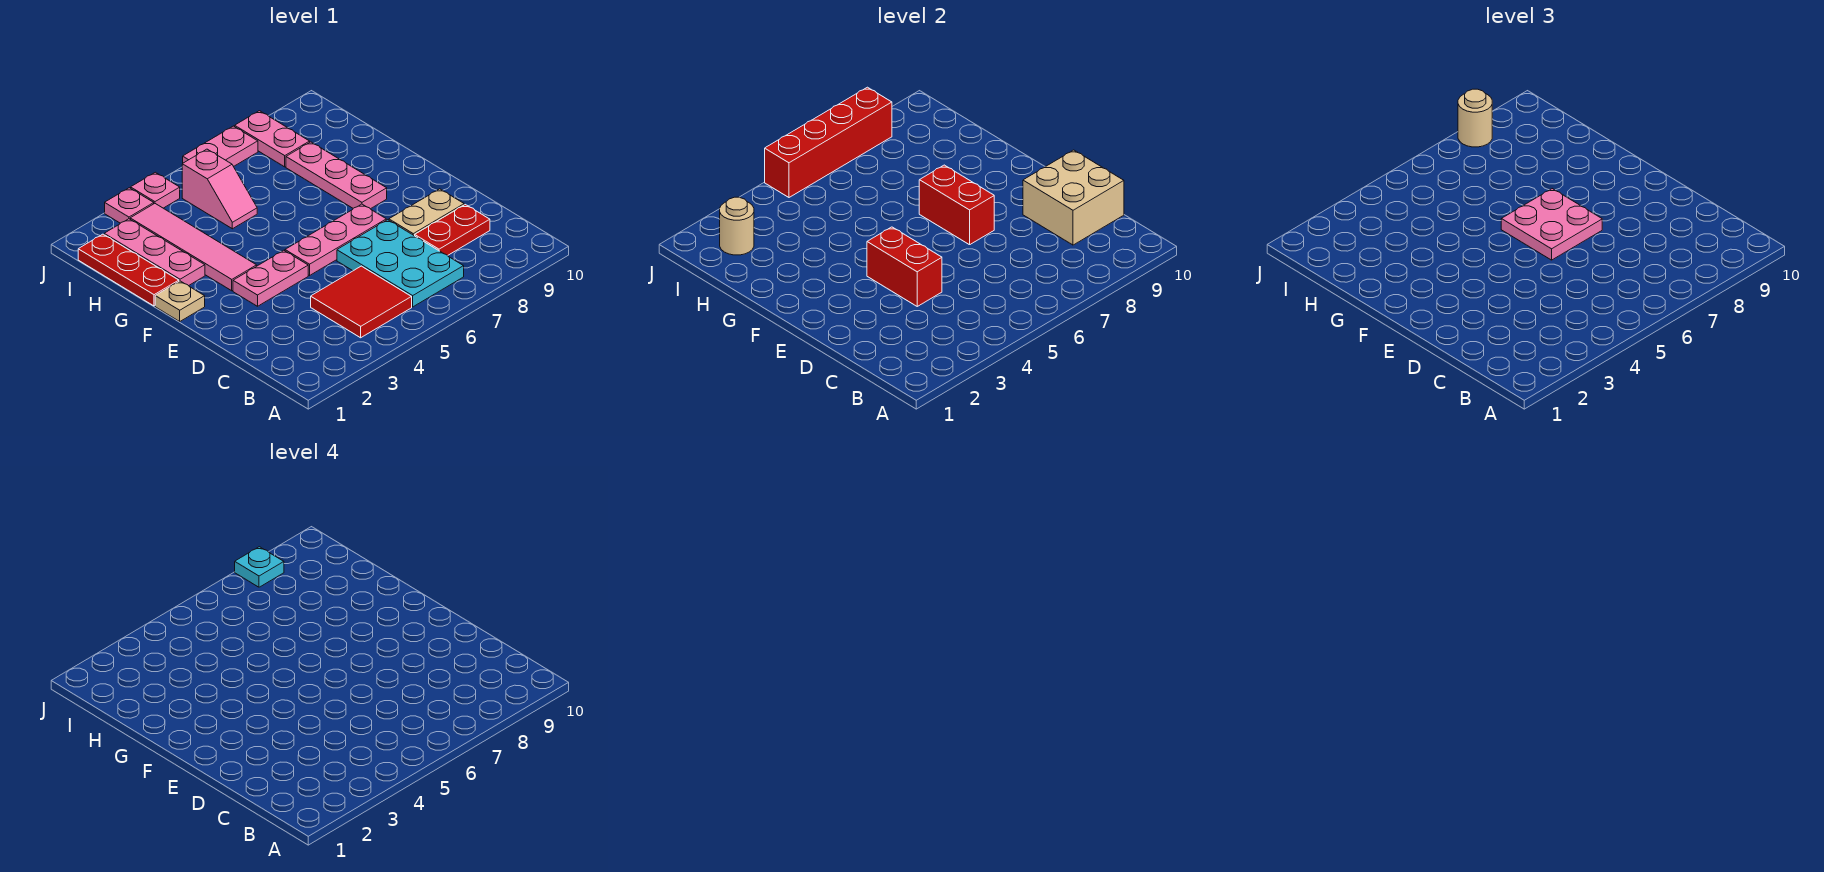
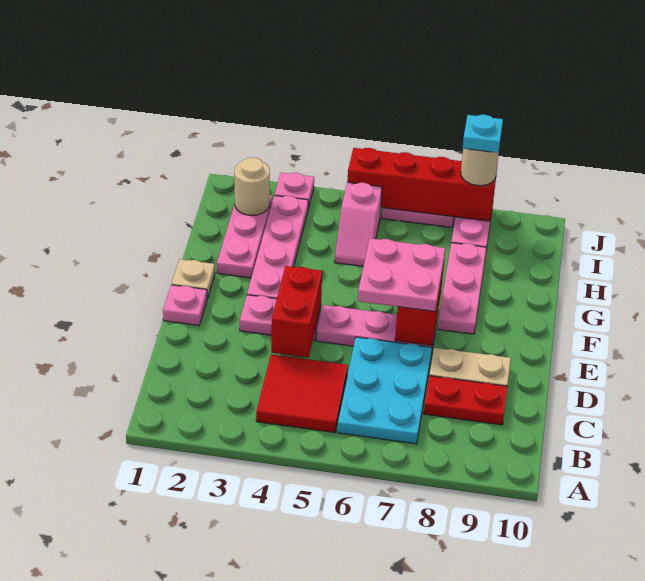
tan 2x2 brick [1023,150,1124,245] -> none
pink 1x4 tile [130,204,257,291] -> pink 1x4 plate [247,196,308,299]
red 1x3 plate [78,234,179,306] -> none
pink 1x1 plate [131,172,180,208] -> pink 1x1 plate moved to [163,285,207,325]

